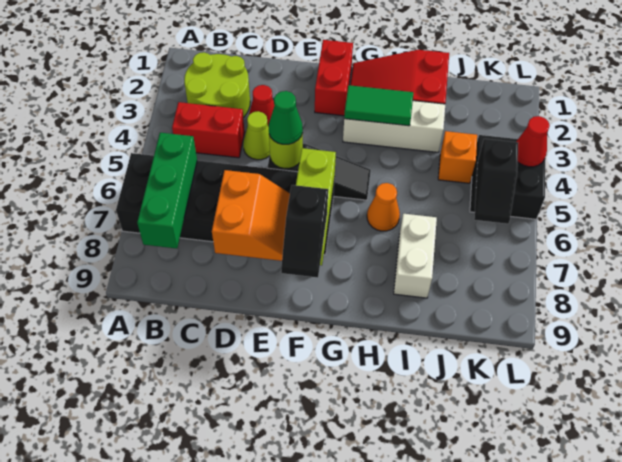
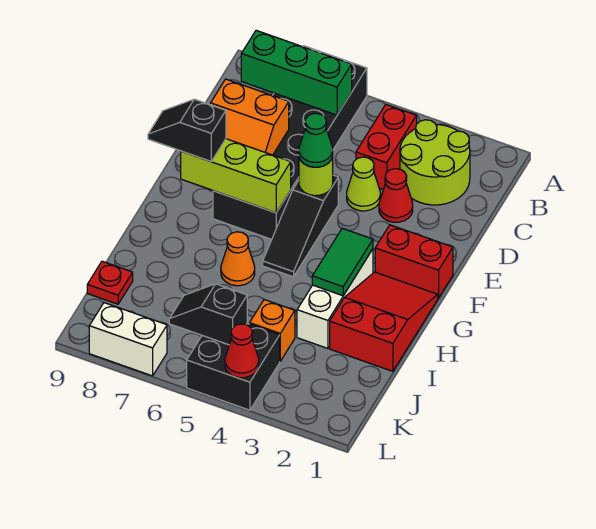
white 1x2 brick [394,214,437,298] -> white 1x2 brick moved to [89,303,167,376]
none -> red 1x1 plate [87,261,133,304]

